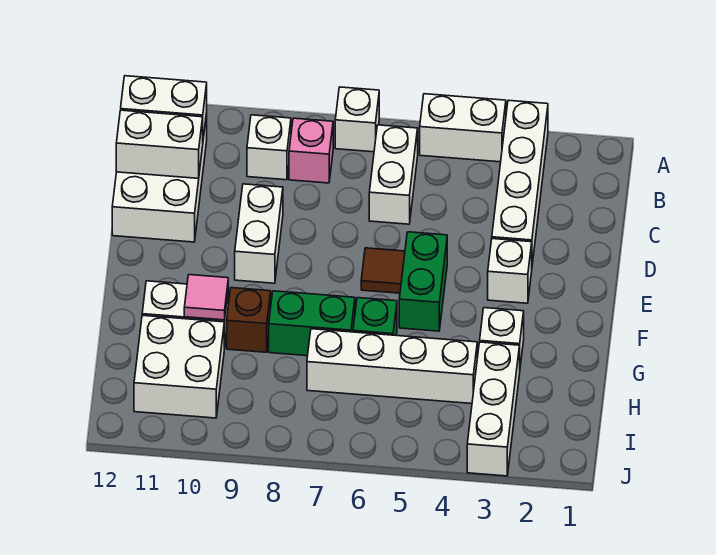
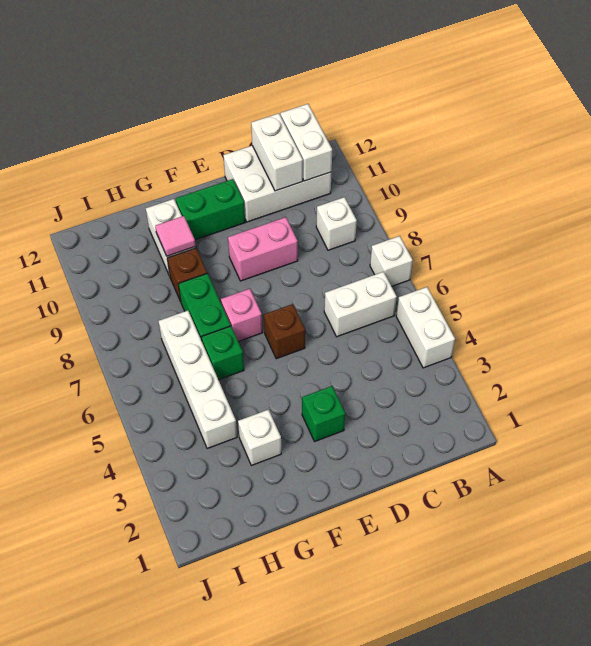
white 1x4 brick [492,100,548,264] -> none
pink 1x1 brick [289,118,333,183] -> pink 1x1 brick moved to [221,289,263,342]
white 1x2 brick [235,184,283,283] -> pink 1x2 brick [228,217,298,281]
white 1x1 brick [488,239,532,303] -> green 1x1 brick [302,386,345,442]
green 1x2 brick [399,232,447,331] -> green 1x2 brick moved to [176,179,245,240]
brown 1x1 tile [361,248,405,293] -> brown 1x1 brick [264,304,305,359]
white 1x3 brick [467,342,520,476] -> none
white 2x2 brick [134,315,224,418] -> none

